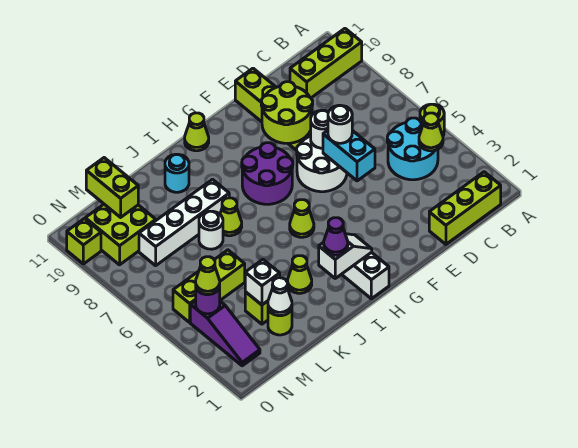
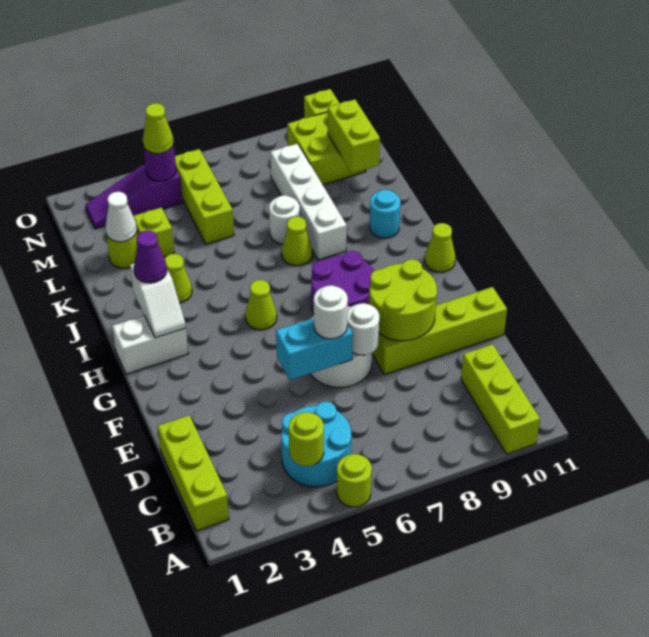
lime 1x1 cone [419,113,443,151] -> lime 1x1 round brick [289,412,324,466]
white 1x1 brick [245,260,280,305] -> none
lime 1x2 brick [86,158,138,217] -> lime 1x2 brick turned to [328,99,380,173]

